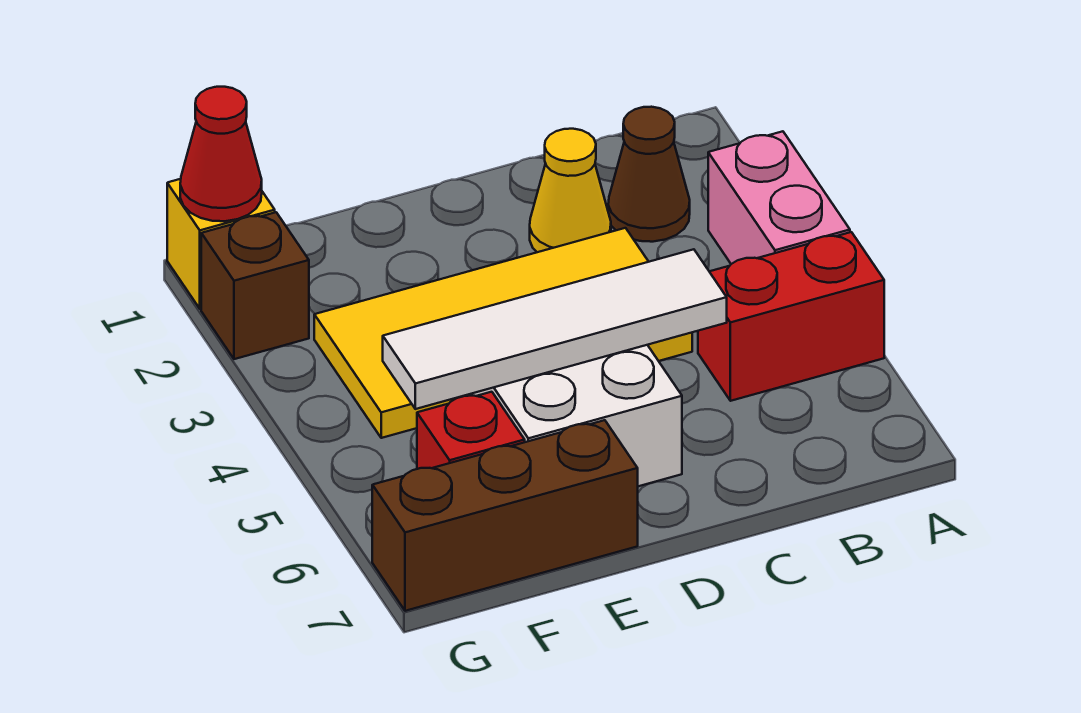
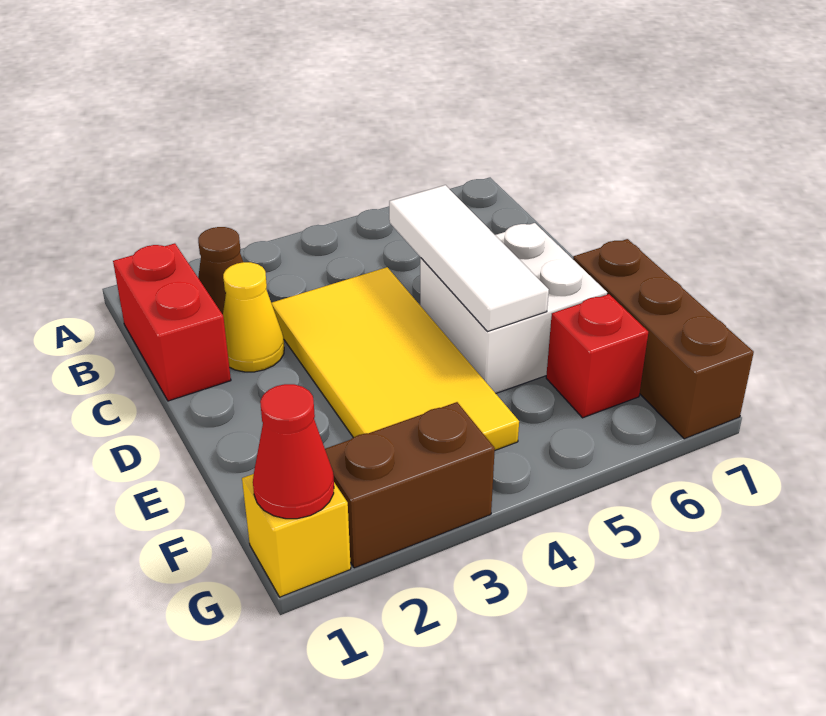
pink 1x2 brick [708,131,850,264] -> none
red 1x2 brick [698,232,884,401] -> red 1x2 brick moved to [113,243,231,401]
white 1x4 tile [383,249,727,409] -> white 1x3 tile [389,185,549,332]
brown 1x1 brick [201,212,309,359] -> brown 1x2 brick [325,402,495,568]

